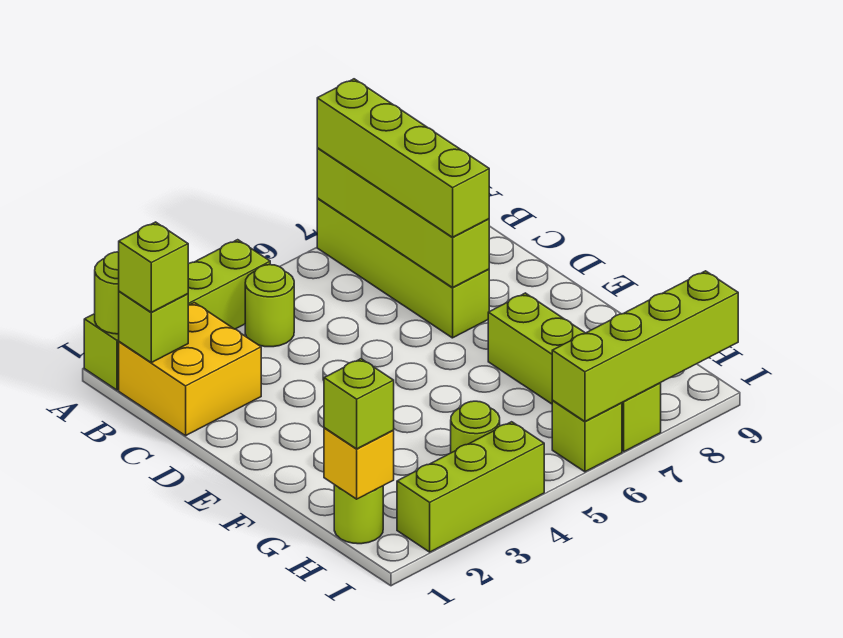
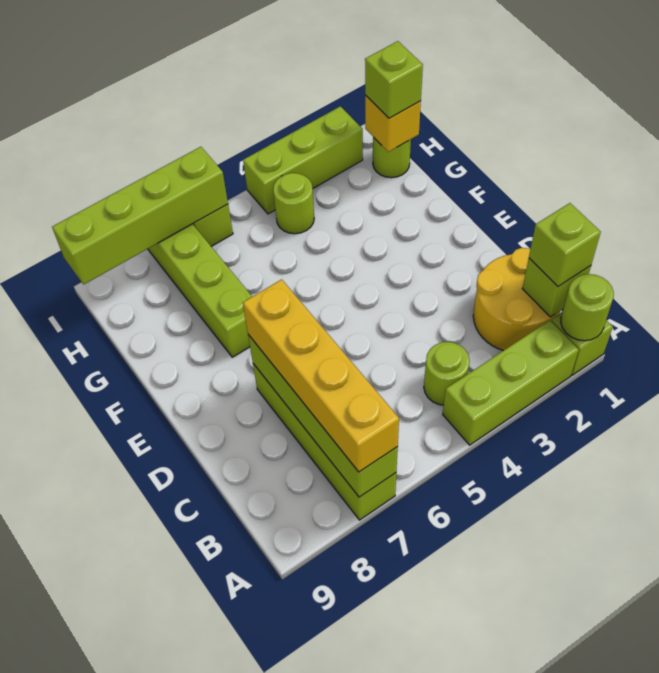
lime 1x4 brick [317,79,489,237] -> yellow 1x4 brick [243,279,399,472]
yellow 2x2 brick [119,303,261,436] -> yellow 2x2 round brick [473,248,560,351]

